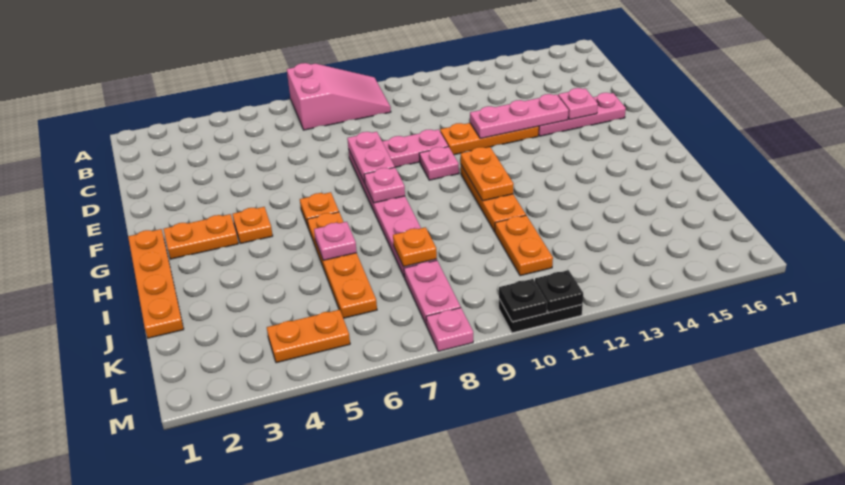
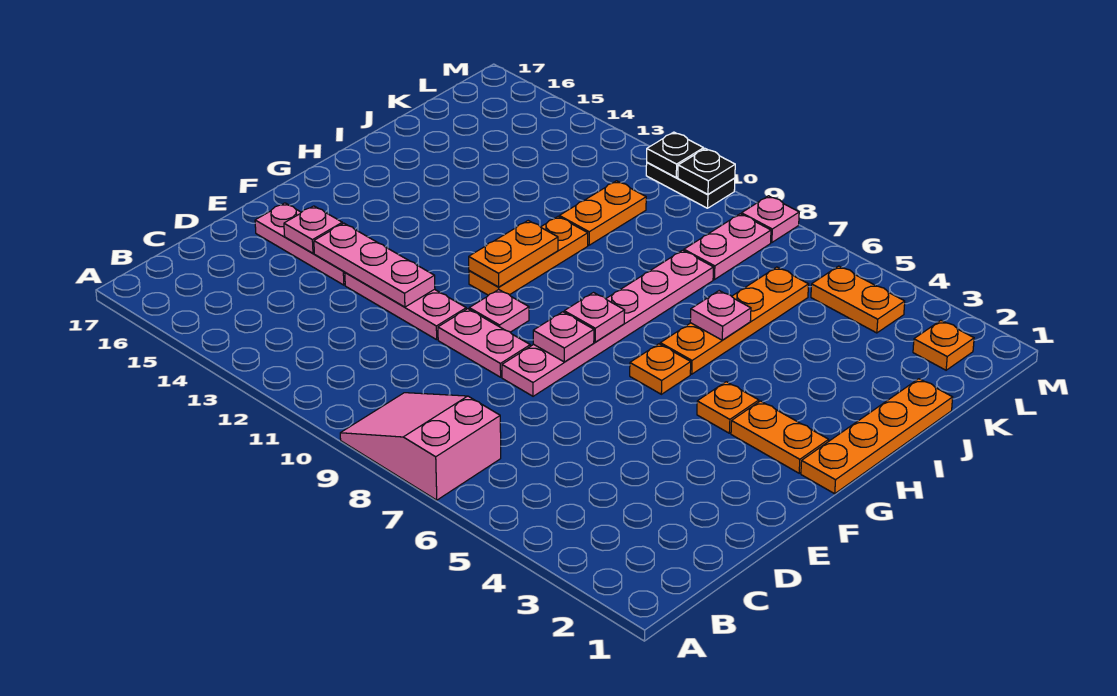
pink 1x2 plate [347,132,395,183] -> pink 1x1 plate [533,312,594,362]
orange 1x3 plate [440,123,539,155] -> pink 1x3 plate [345,272,466,340]
orange 1x1 plate [393,227,437,267] -> orange 1x1 plate moved to [913,320,974,370]

